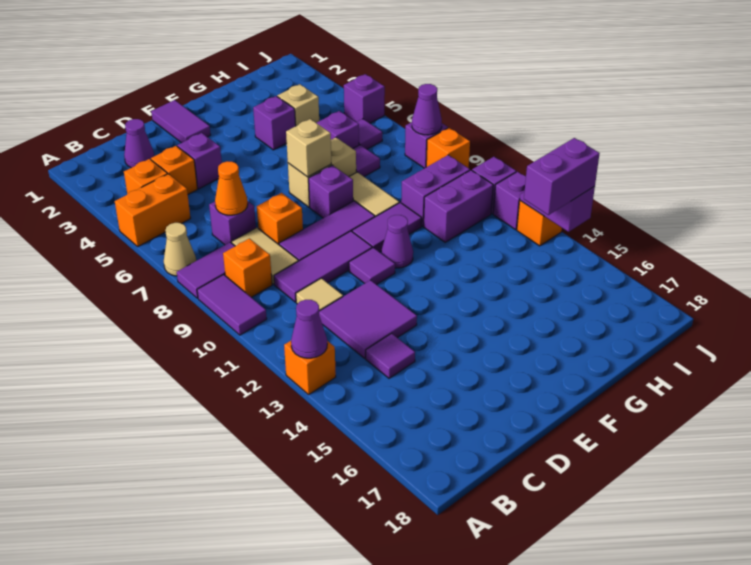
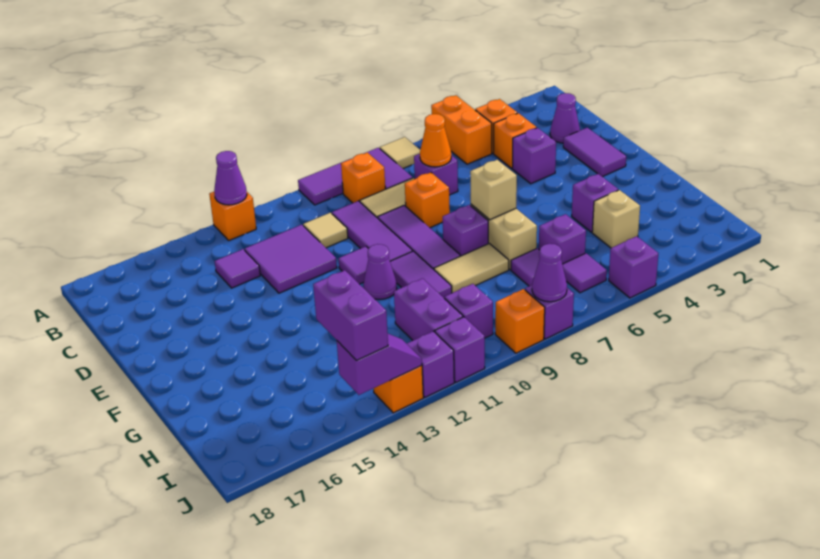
tan 1x1 cone [164,223,196,276] -> tan 1x1 tile [380,137,420,168]
purple 1x2 tile [151,100,211,143] -> purple 1x2 tile turned to [563,128,626,177]
purple 1x2 brick [401,155,470,226] -> purple 1x1 brick [444,284,493,338]

